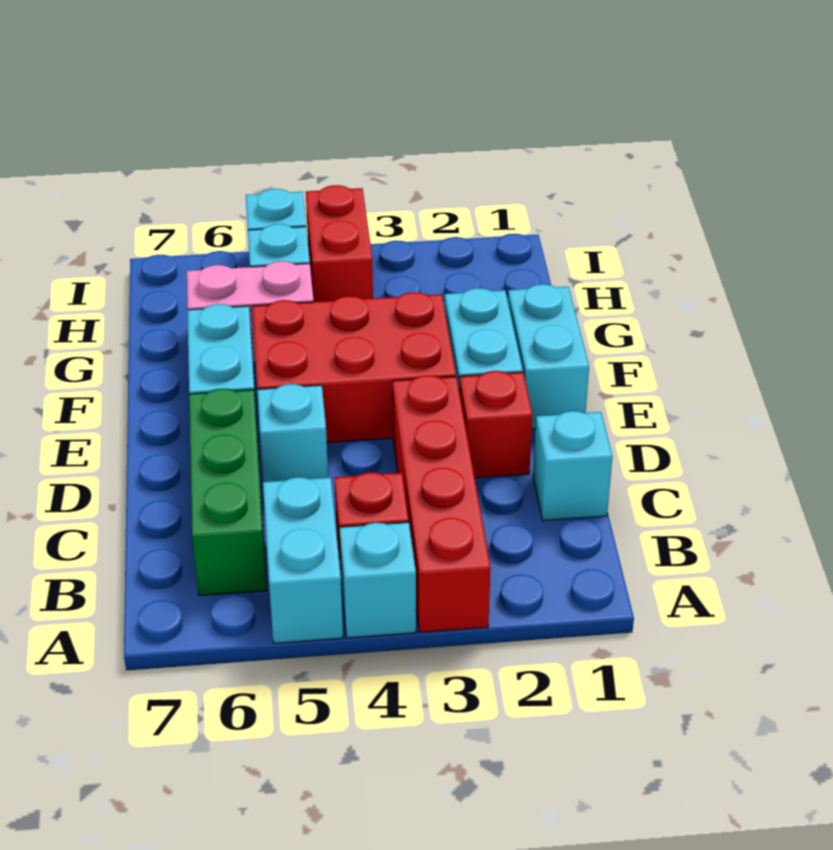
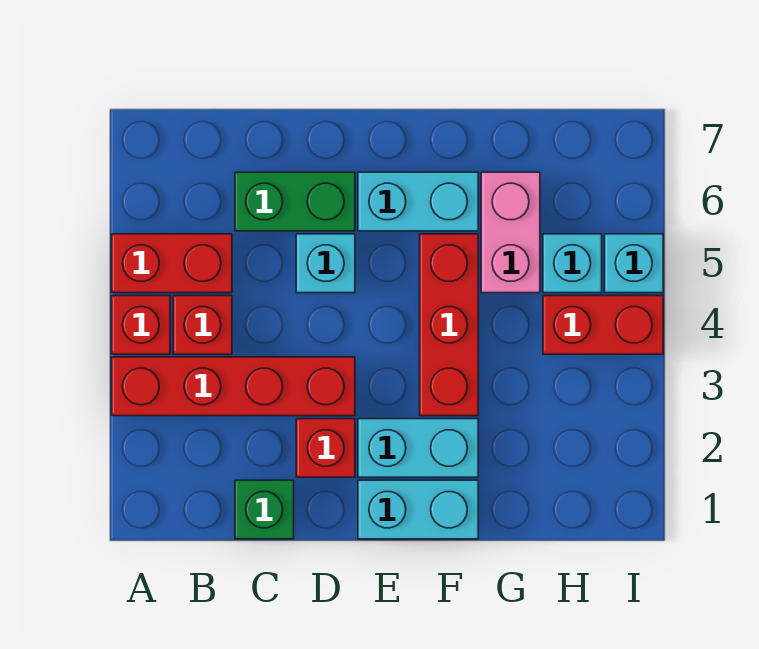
cyan 1x1 brick [339,522,416,638] -> red 1x1 brick [112,296,170,354]
cyan 1x2 brick [263,477,343,643] -> red 1x2 brick [112,234,232,293]
green 1x3 brick [189,389,267,595] -> green 1x2 brick [235,172,355,231]
cyan 1x1 brick [533,411,613,521] -> green 1x1 brick [235,480,294,539]
red 2x3 brick [252,292,456,443] -> red 1x3 brick [420,234,478,416]

